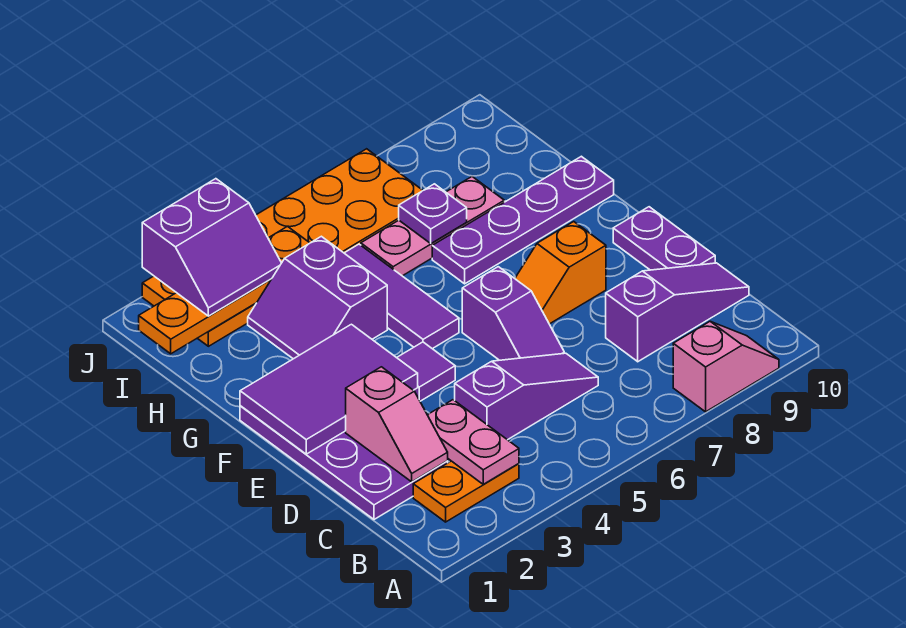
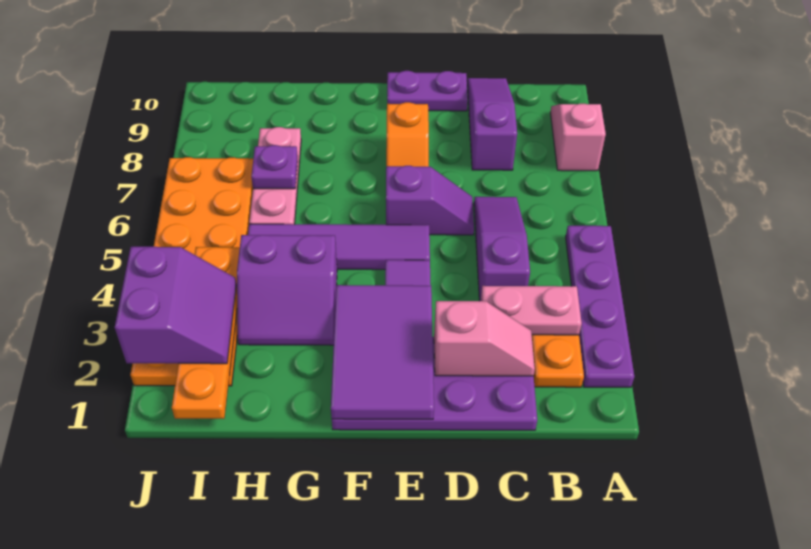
purple 1x3 tile [345,244,459,349] -> purple 1x4 tile [248,224,430,270]
purple 1x4 plate [432,156,614,284] -> purple 1x4 plate moved to [566,226,634,387]

